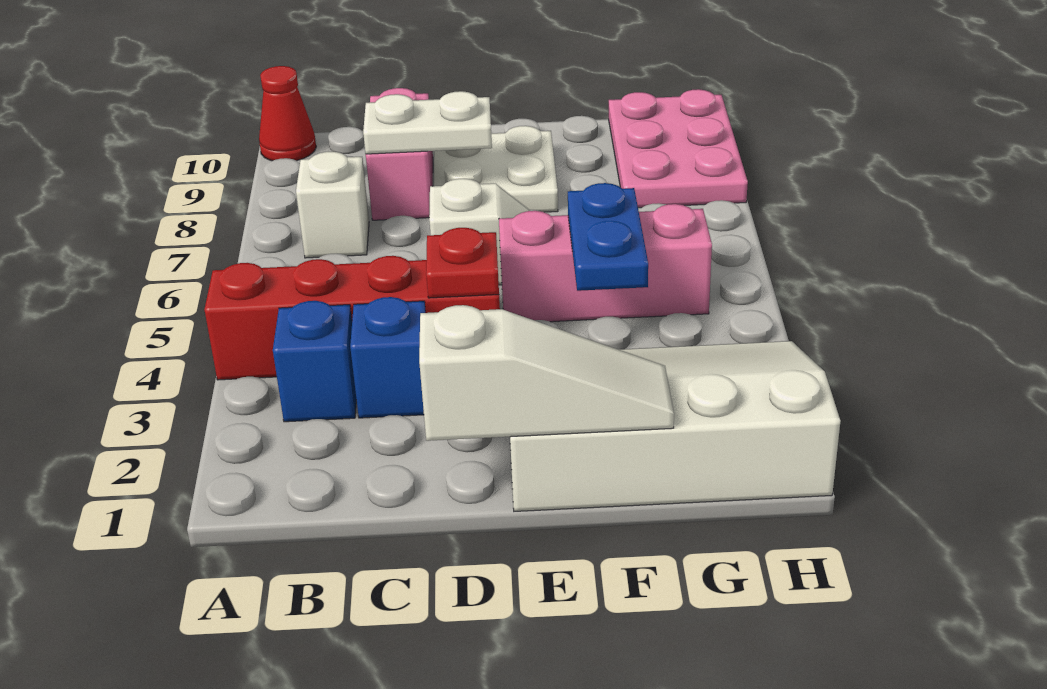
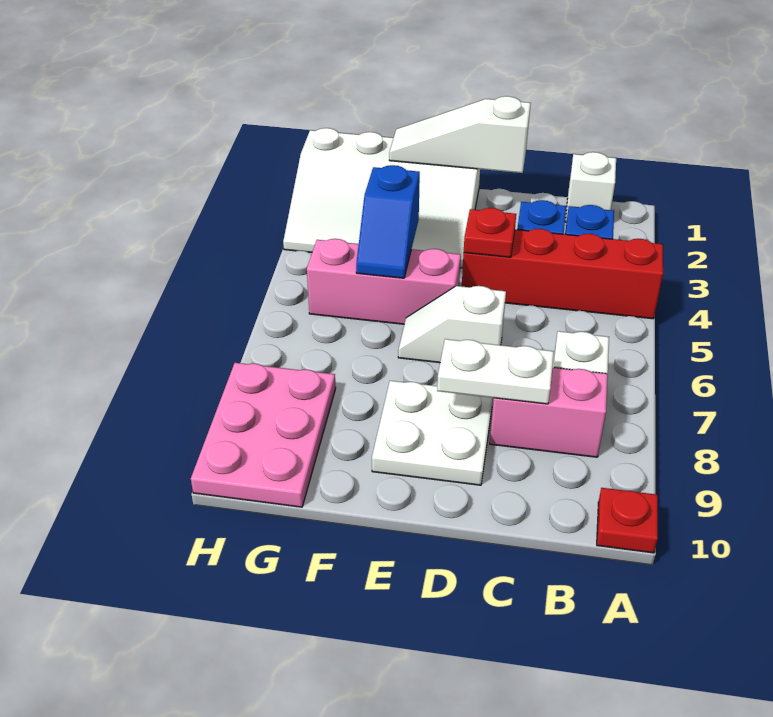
red 1x1 cone [259,66,316,161] -> red 1x1 plate [597,488,658,553]
none -> white 1x1 brick [565,152,616,222]
pink 1x2 brick [366,88,433,220] -> pink 1x2 brick turned to [490,368,608,457]
blue 1x2 plate [568,183,648,291] -> blue 1x2 slope [356,165,420,278]

